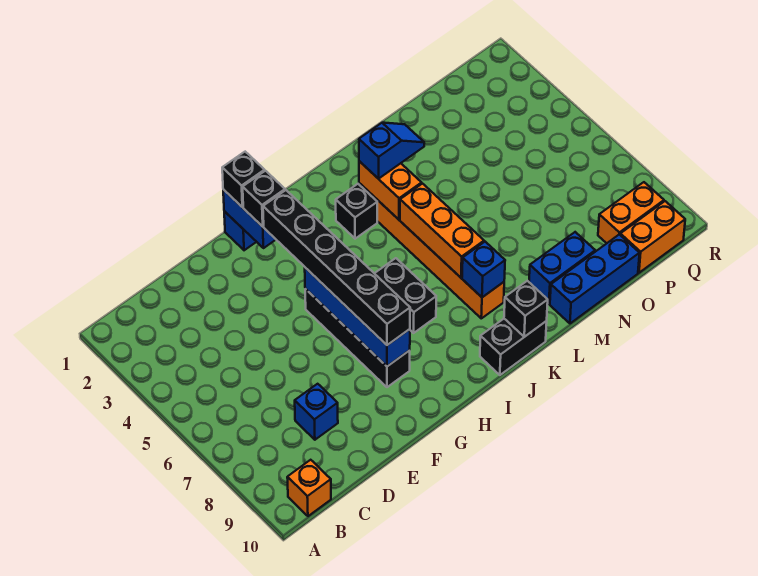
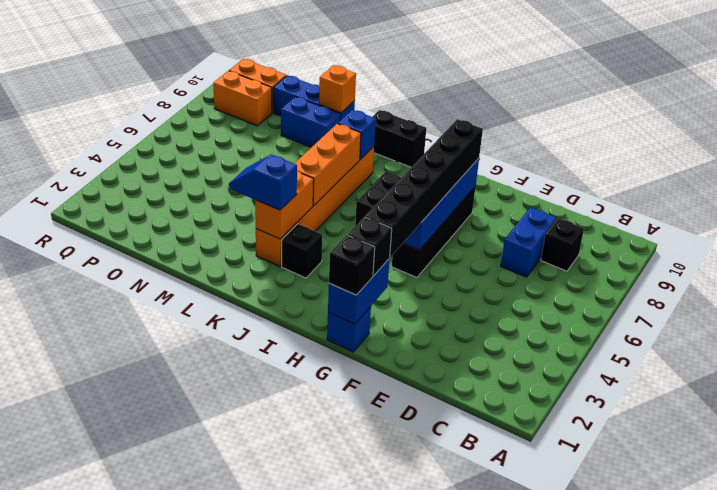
orange 1x1 brick [287,460,331,516] -> orange 1x1 brick moved to [319,65,356,113]
blue 1x1 brick [295,384,338,440] -> blue 1x2 brick [501,207,556,277]
black 1x1 brick [504,281,548,337] -> black 1x1 brick moved to [541,218,584,271]

